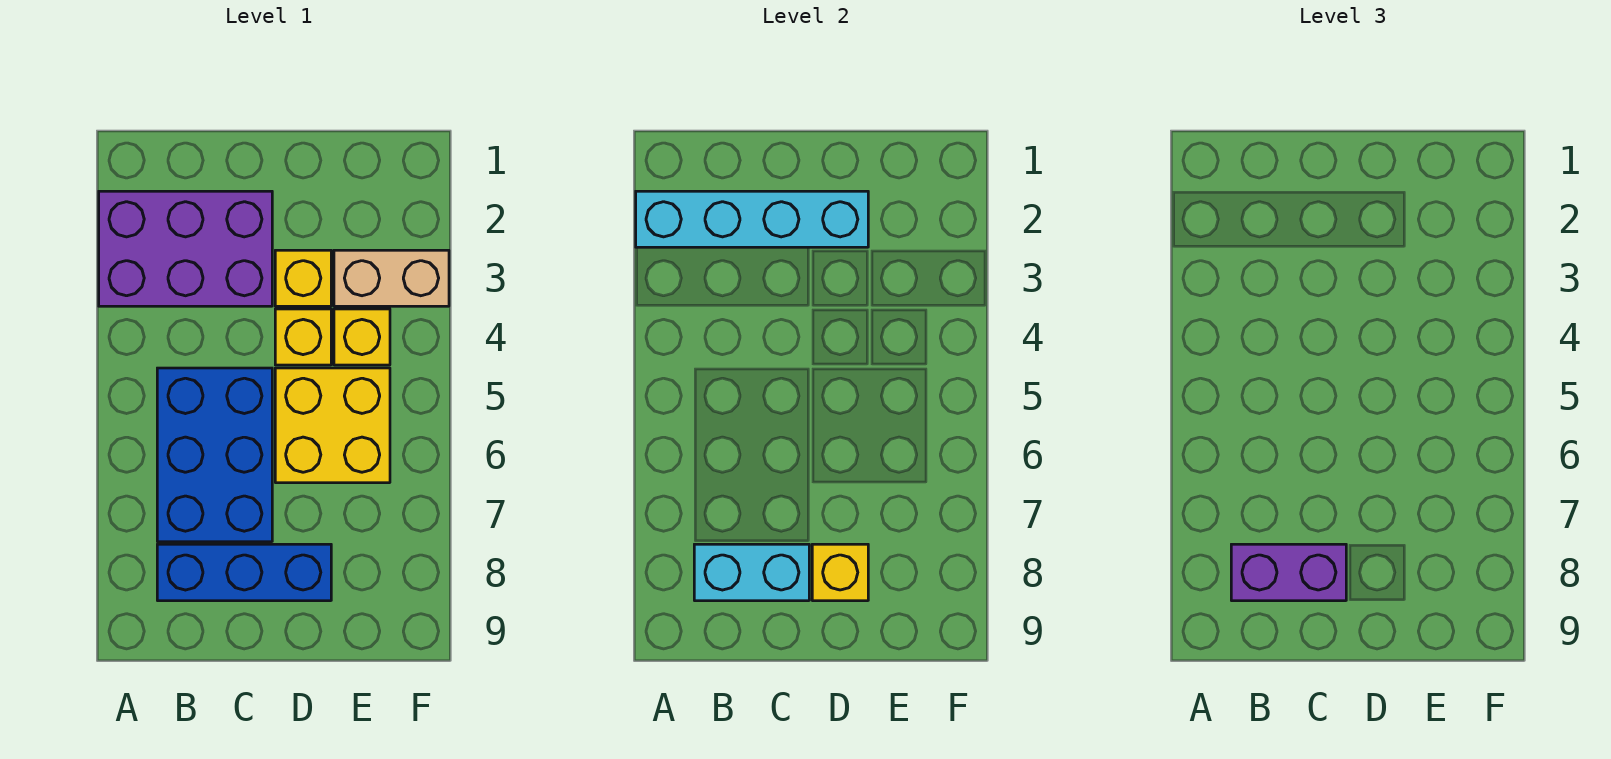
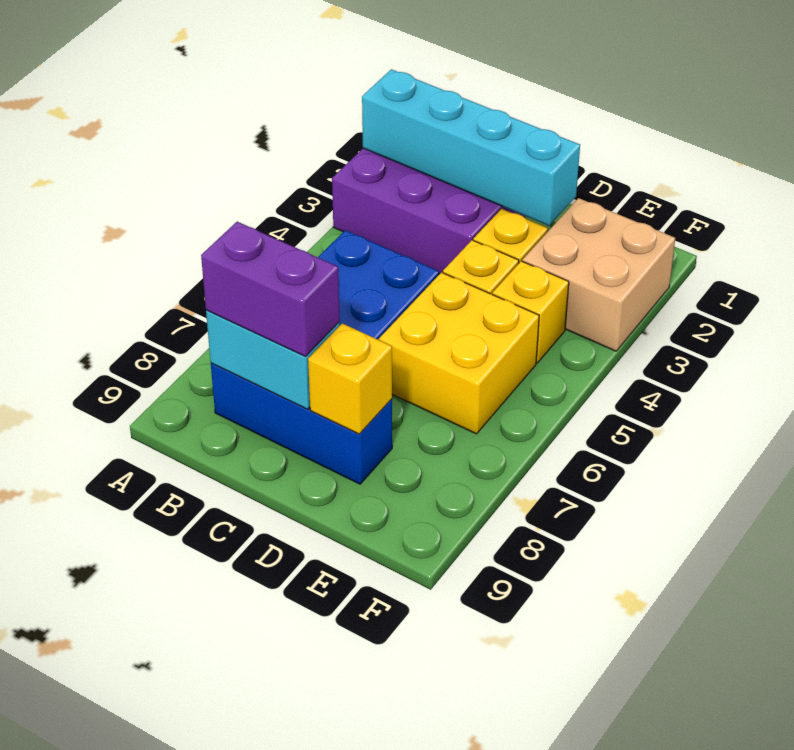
tan 1x2 brick [334,250,449,306] -> tan 2x2 brick [522,198,675,351]

